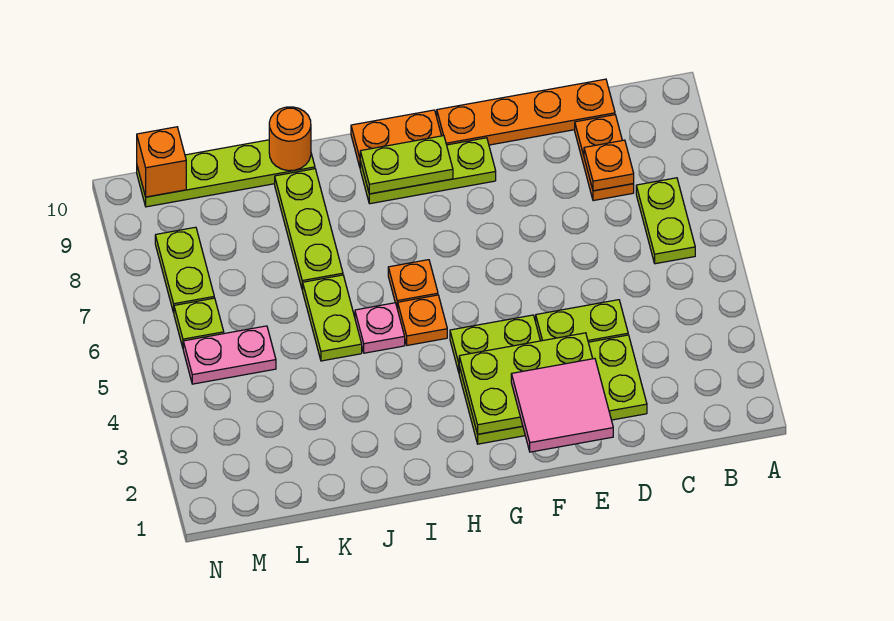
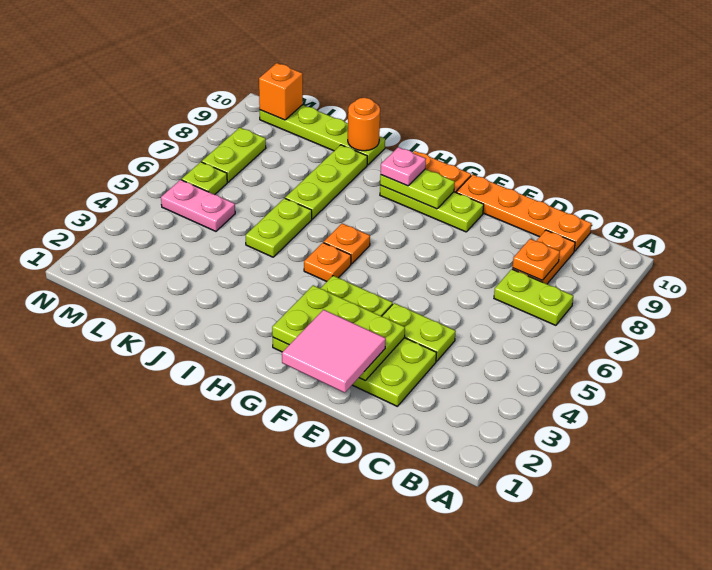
lime 1x2 plate [636,178,695,264] -> lime 1x2 plate turned to [494,269,573,325]
pink 1x1 plate [355,303,405,353] -> pink 1x1 plate moved to [381,147,426,186]

